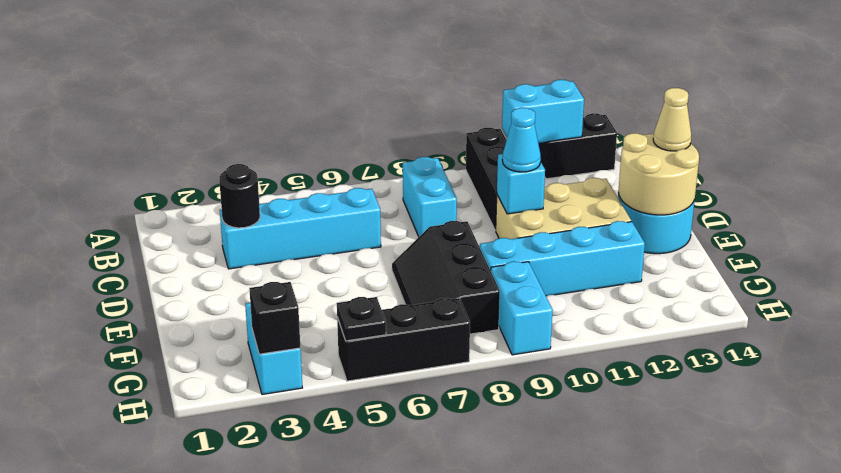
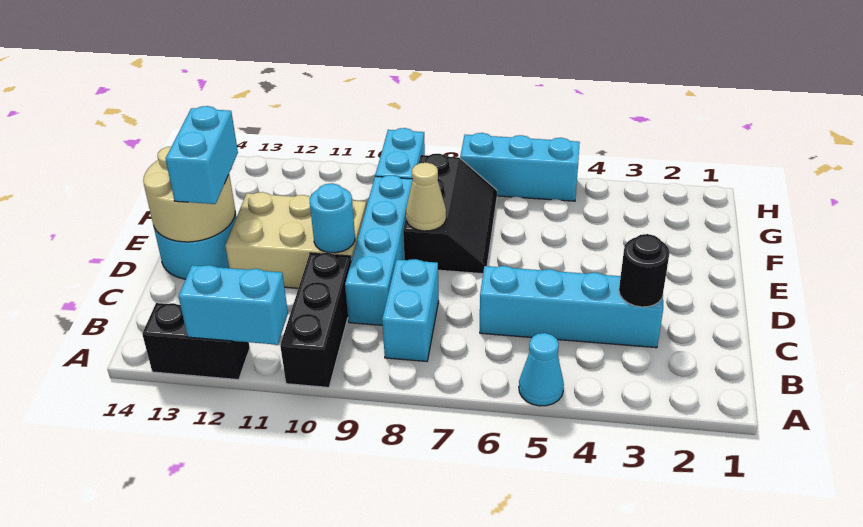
cyan 1x1 brick [497,154,545,214] -> cyan 1x1 round brick [310,183,355,253]
cyan 1x1 cone [502,108,541,172] -> cyan 1x1 cone moved to [519,333,564,406]
tan 1x1 cone [653,88,691,151] -> tan 1x1 cone moved to [406,163,446,231]
cyan 1x4 brick [480,221,645,296] -> cyan 1x4 brick turned to [345,175,413,325]
cyan 1x2 brick [245,303,302,395] -> cyan 1x2 brick moved to [166,106,238,204]
black 1x1 brick [249,282,300,354] -> none
black 1x3 brick [337,298,470,381] -> cyan 1x3 brick [460,133,580,201]
black 1x1 plate [337,297,386,341] -> none

